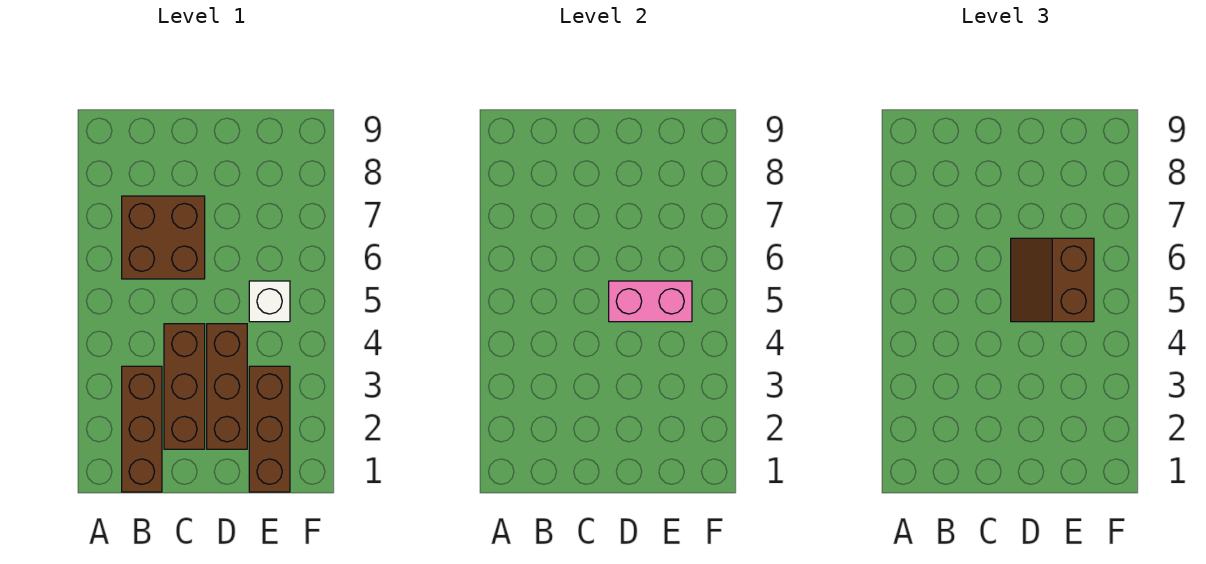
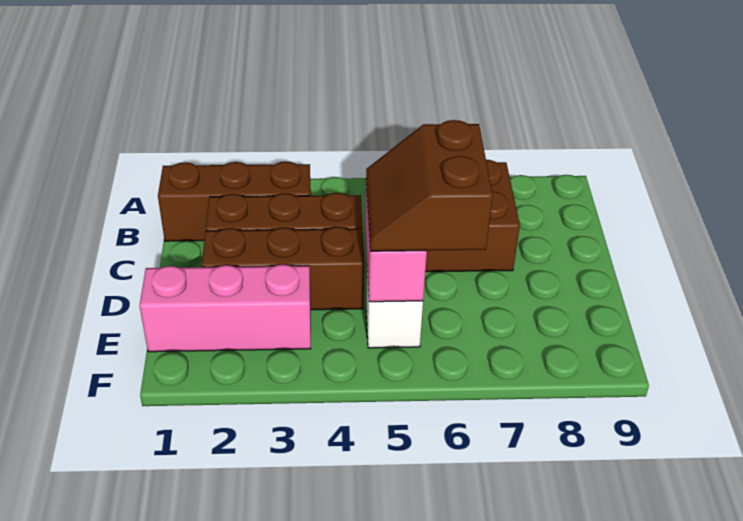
brown 2x2 slope [1011,238,1094,322] -> brown 2x2 slope turned to [366,120,493,251]
brown 1x3 brick [249,366,290,492] -> pink 1x3 brick [140,264,311,352]

